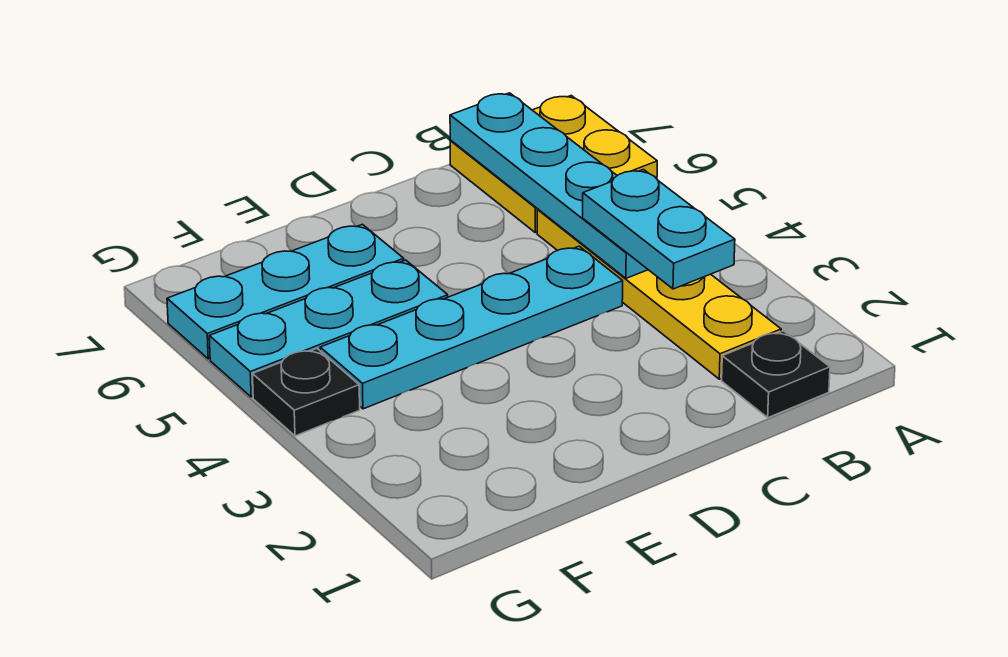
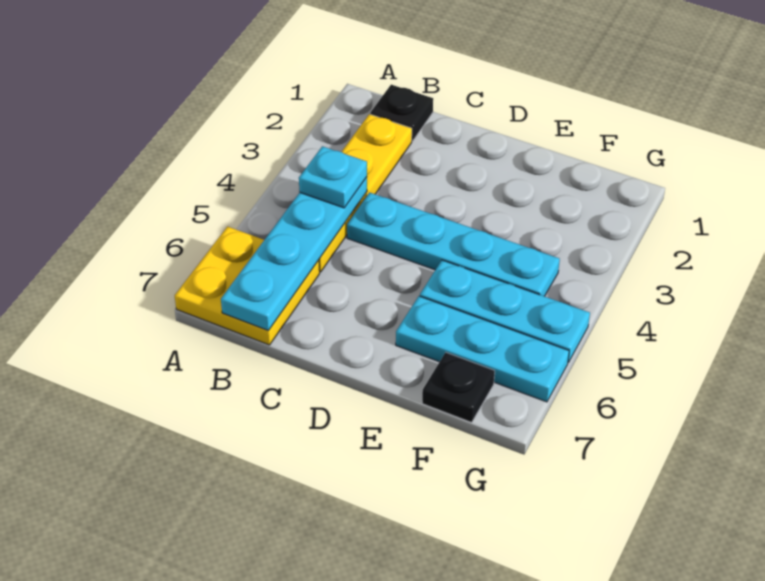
cyan 1x2 plate [583,170,735,289] -> cyan 1x1 plate [299,146,367,208]
black 1x1 plate [253,349,360,436] -> black 1x1 plate moved to [422,352,495,422]

